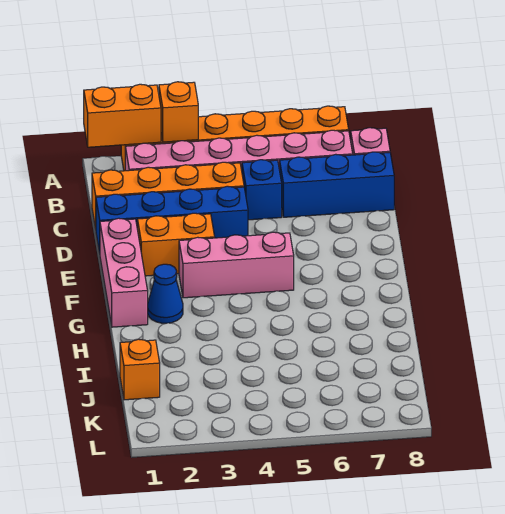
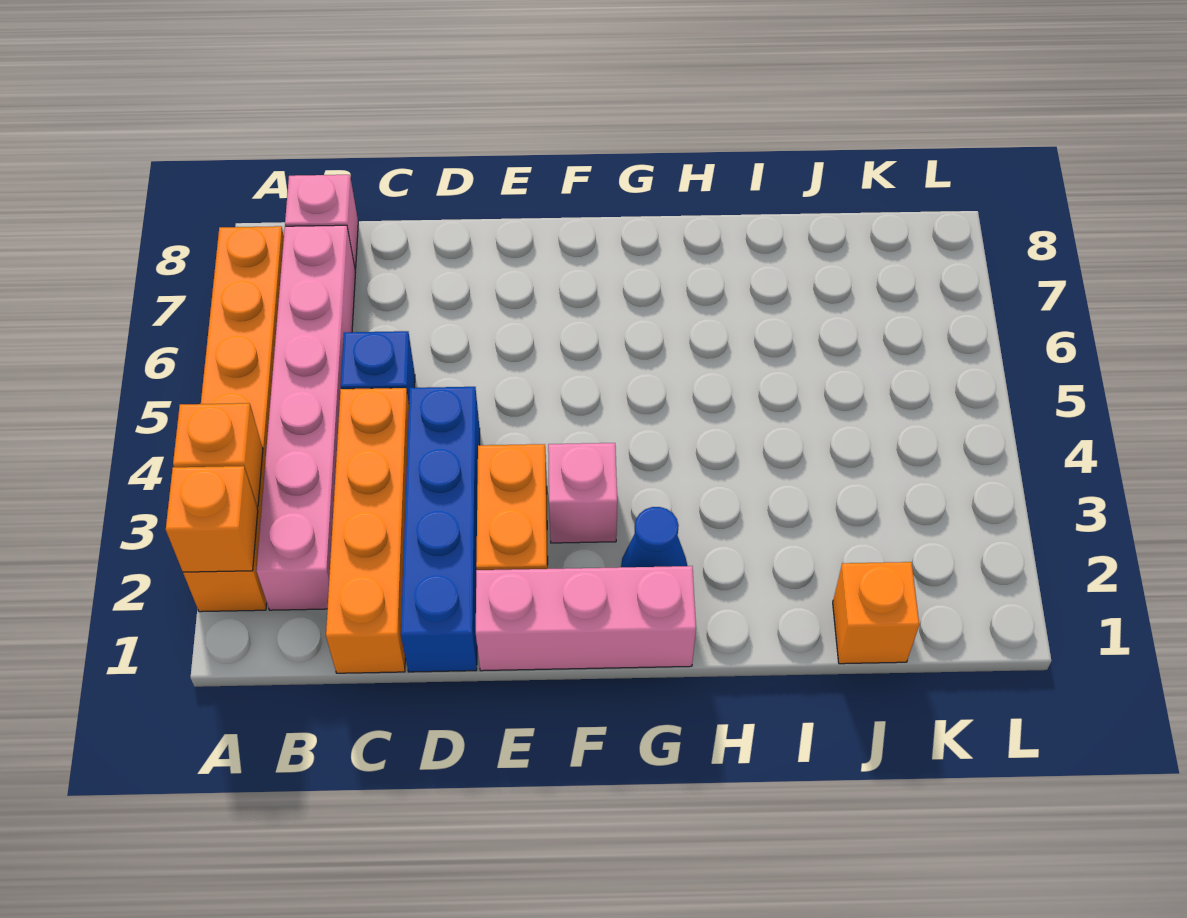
orange 1x2 brick [84,84,161,147] -> orange 1x1 brick [166,466,258,572]
blue 1x3 brick [280,152,394,217] -> none
pink 1x3 brick [179,232,294,298] -> pink 1x1 brick [548,443,617,543]

